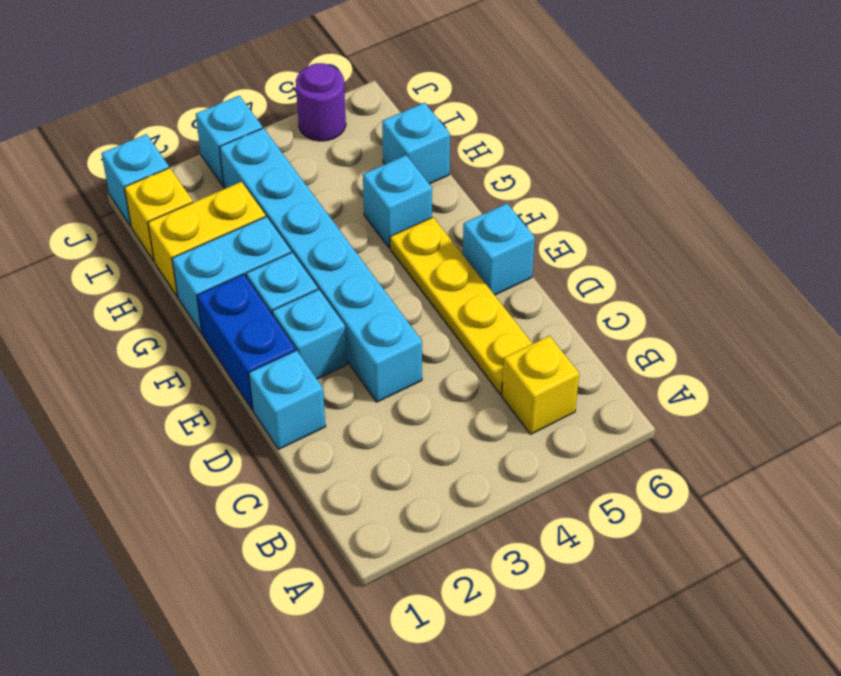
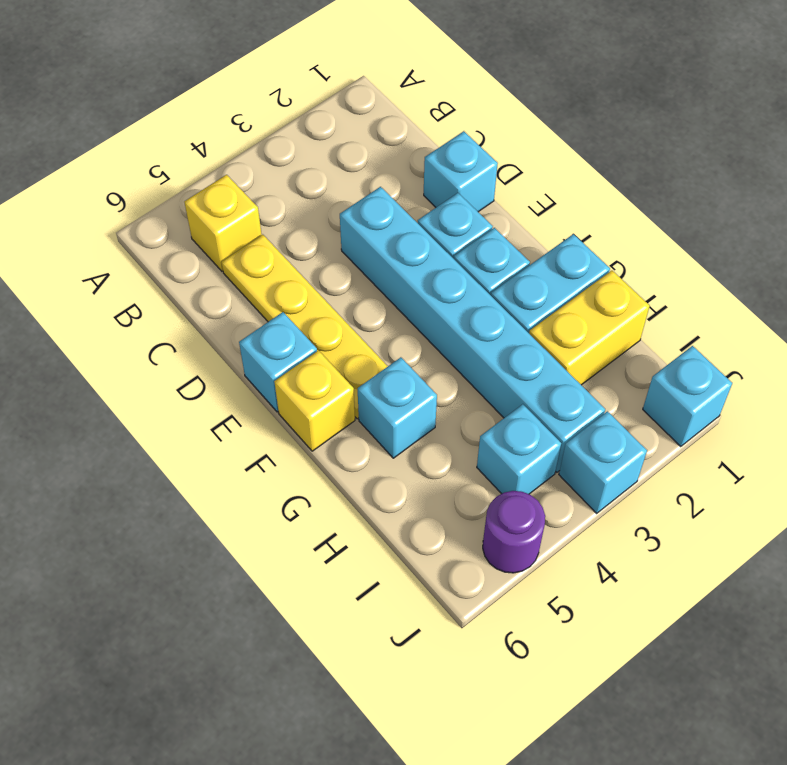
blue 1x2 brick [197,274,296,410] -> none
cyan 1x1 brick [382,103,450,184] -> cyan 1x1 brick moved to [477,404,561,494]
yellow 1x1 brick [124,168,193,261] -> yellow 1x1 brick moved to [274,350,355,451]

